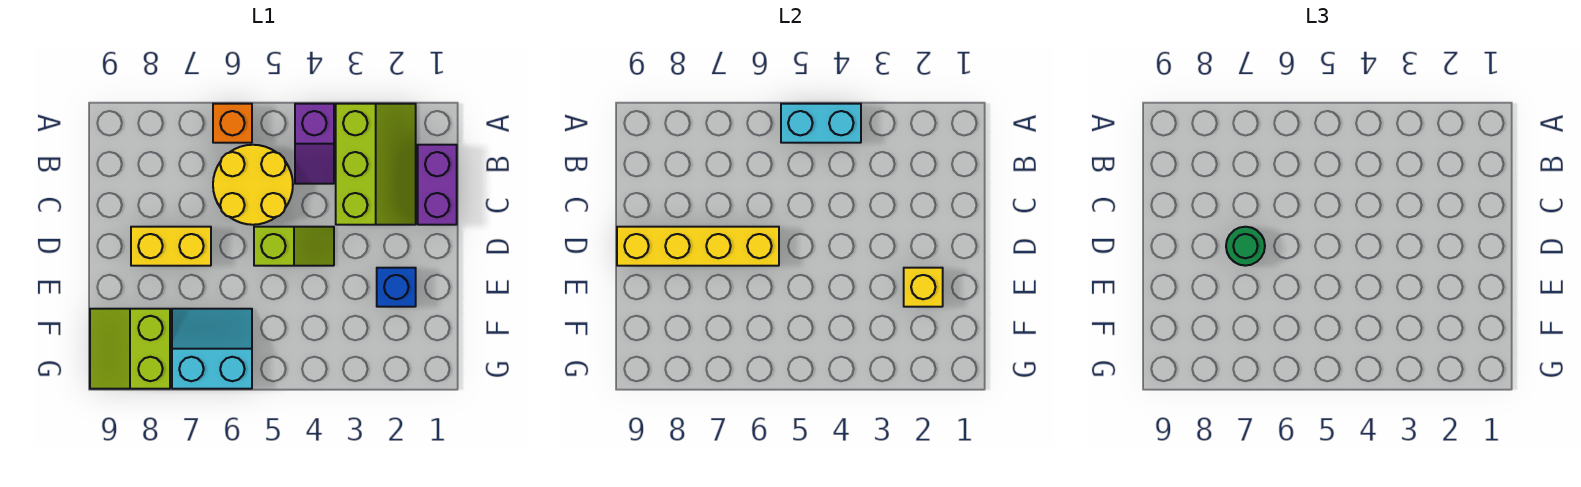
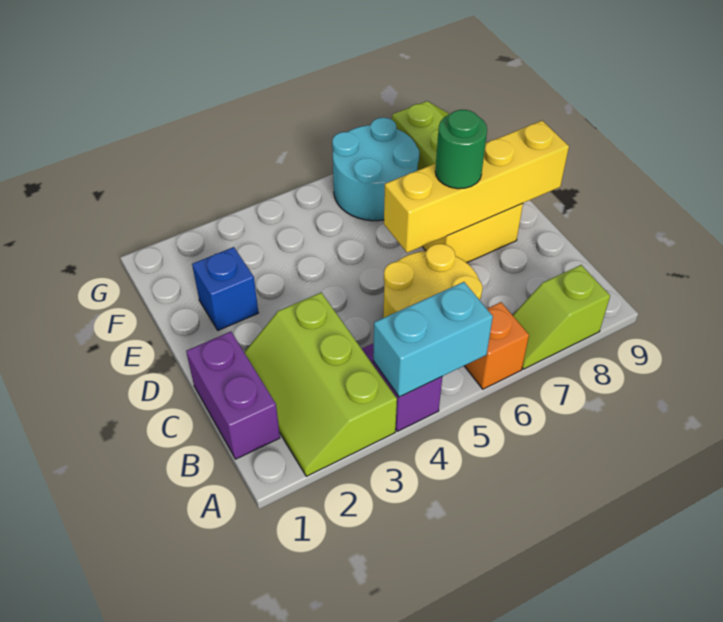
lime 1x2 slope [254,227,334,266] -> lime 1x2 slope moved to [513,265,610,369]
yellow 1x1 brick [904,268,943,307] -> none
cyan 2x2 slope [172,309,252,389] -> cyan 2x2 round brick [332,118,419,221]

